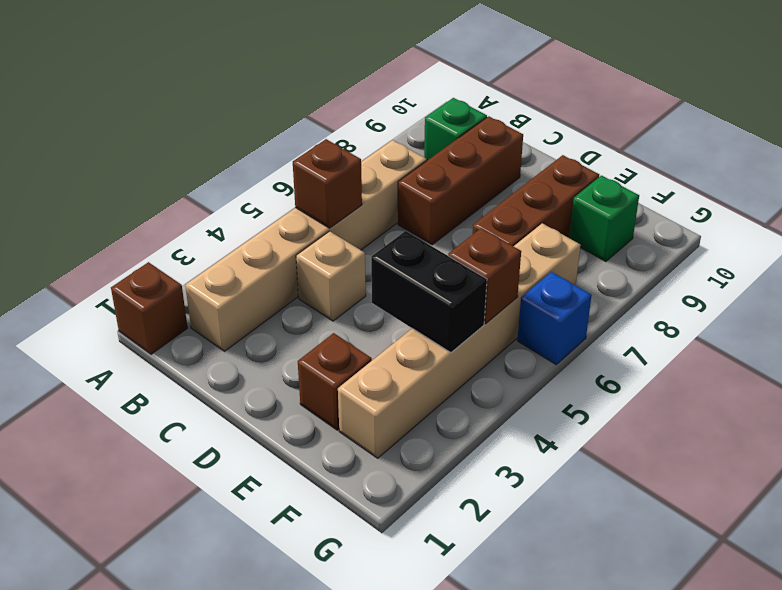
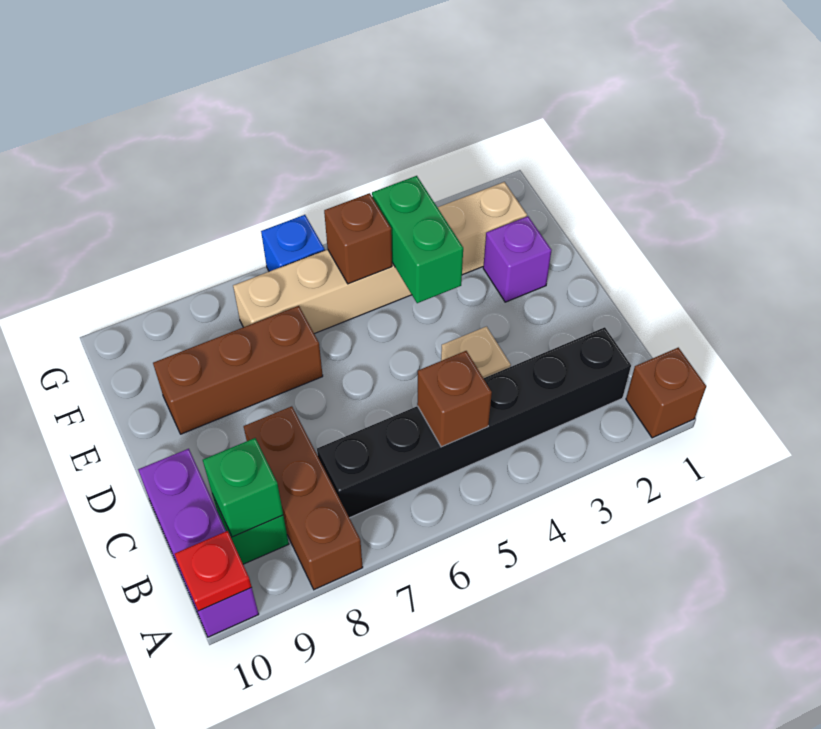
none -> purple 1x3 brick [138,449,259,637]
none -> red 1x1 plate [175,531,251,611]
tan 1x6 brick [185,140,427,351] -> black 1x6 brick [317,327,631,518]
brown 1x3 brick [398,116,523,245] -> brown 1x3 brick turned to [244,406,363,590]
brown 1x1 brick [298,333,372,430] -> purple 1x1 brick [483,216,552,302]
black 1x2 brick [371,231,487,353] -> green 1x2 brick [372,176,463,303]
green 1x1 brick [569,176,639,261] -> green 1x1 brick moved to [203,438,283,537]

